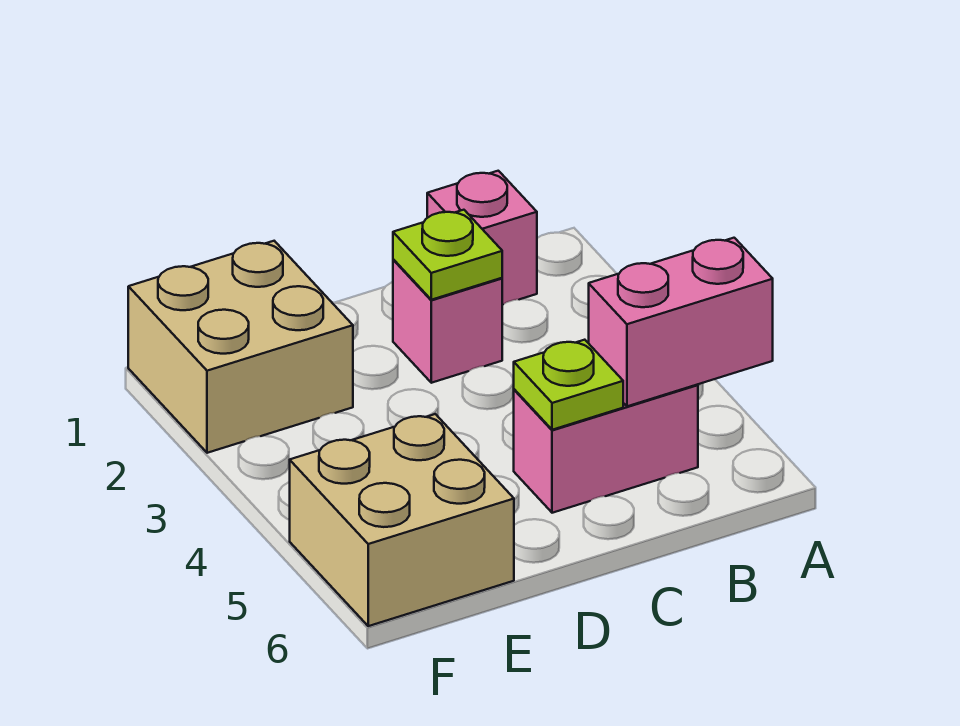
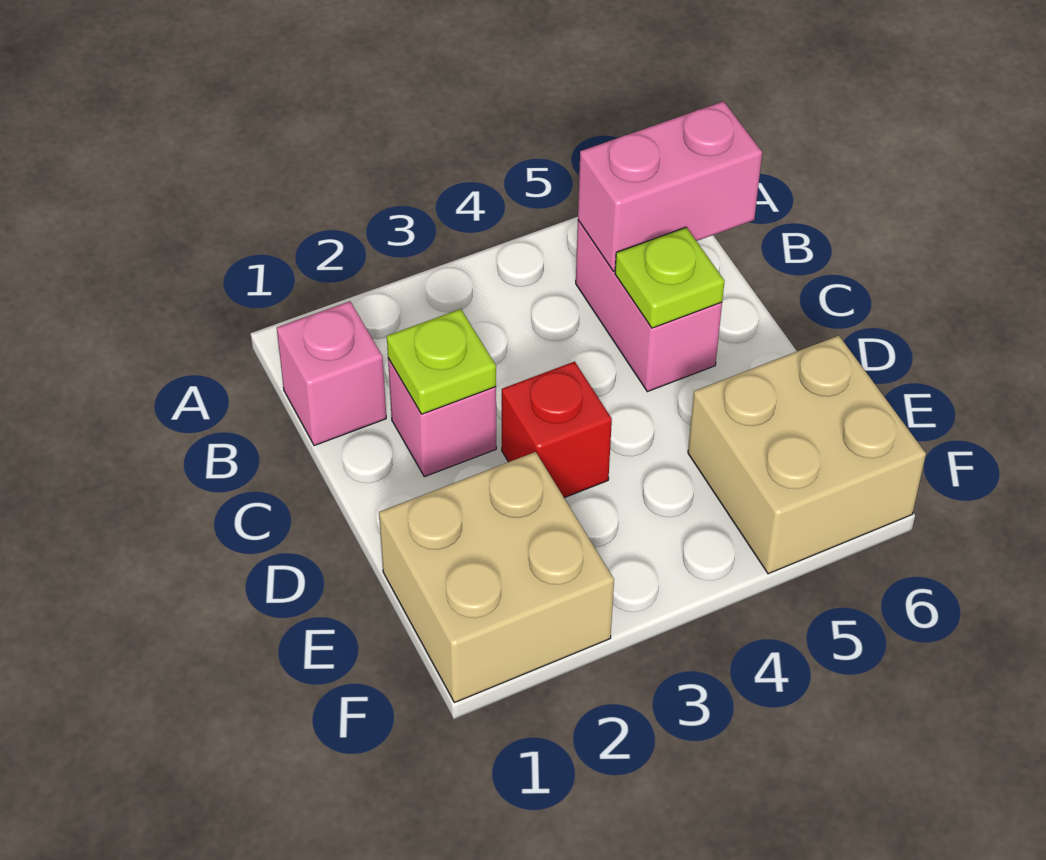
pink 1x2 brick [589,238,773,406] -> pink 1x2 brick turned to [578,101,762,271]
none -> red 1x1 brick [502,362,612,498]

